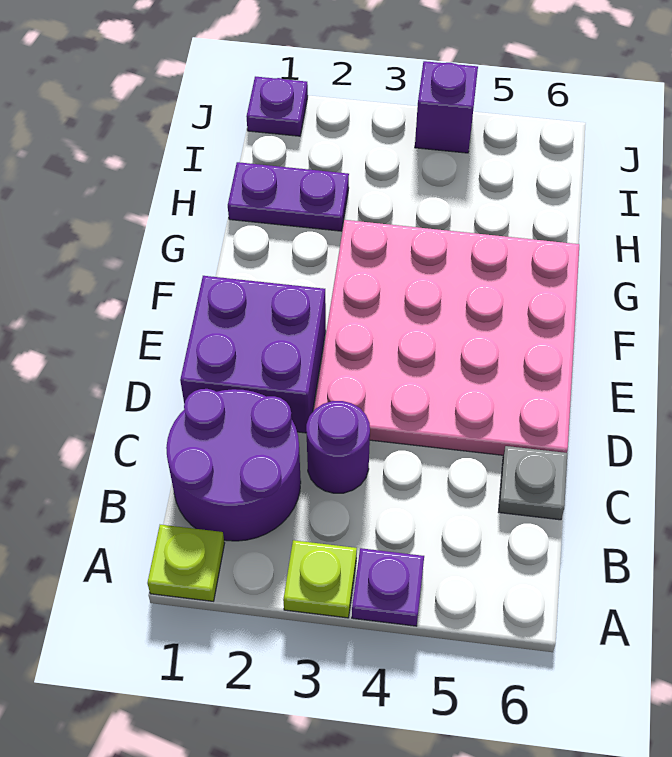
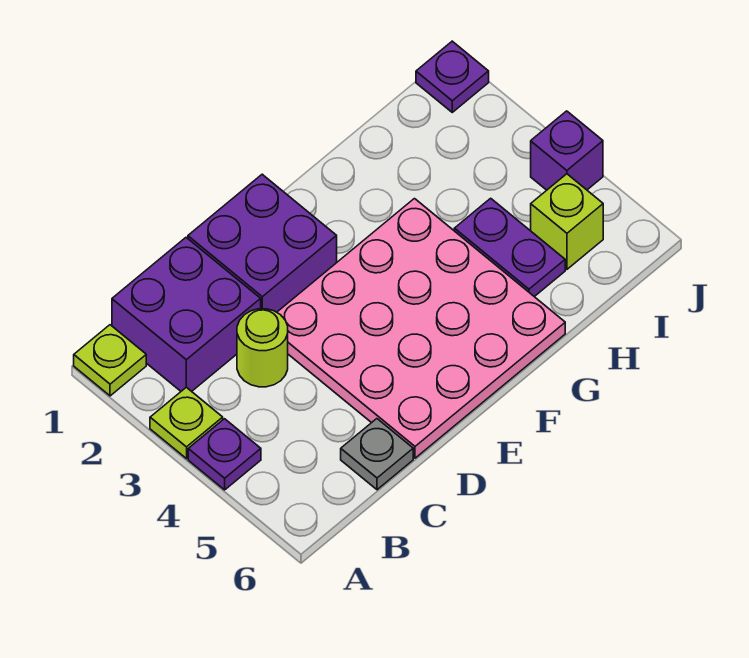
purple 2x2 round brick [166,389,301,541] -> purple 2x2 brick [112,238,261,391]
purple 1x1 round brick [306,401,370,493] -> lime 1x1 round brick [237,309,288,387]
purple 1x2 plate [228,162,349,231] -> purple 1x2 plate moved to [454,198,565,297]
none -> lime 1x1 brick [531,174,603,269]

